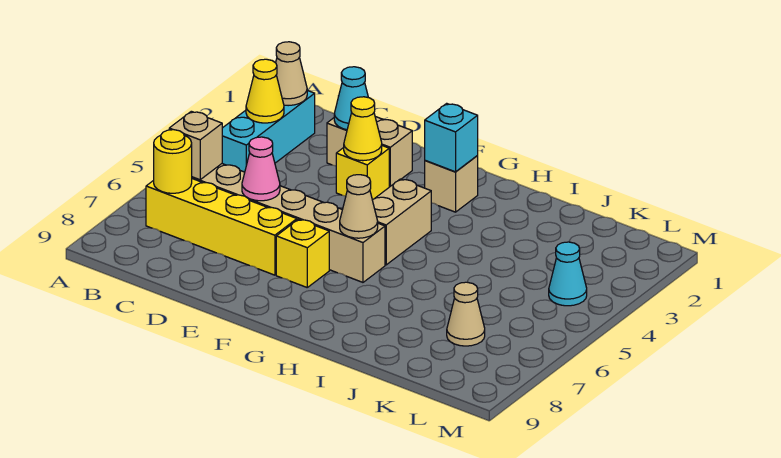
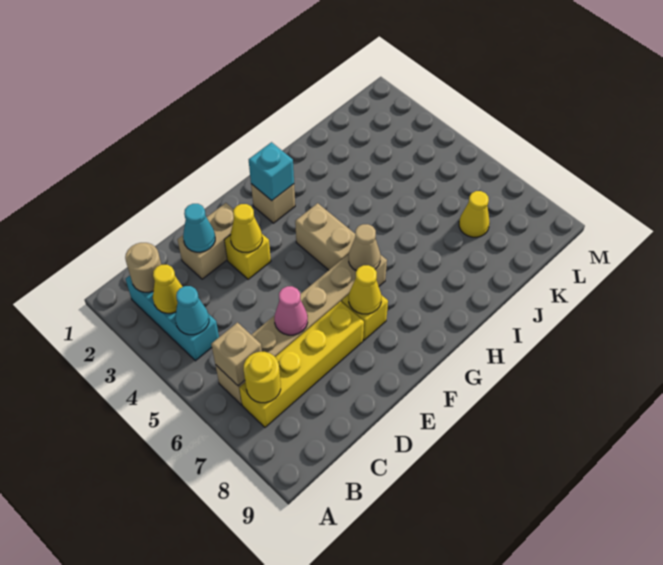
tan 1x1 cone [276,42,307,106] -> tan 1x1 round brick [125,243,161,292]
none -> yellow 1x1 cone [349,265,381,314]
tan 1x1 cone [447,282,485,346] -> yellow 1x1 cone [459,191,490,237]
cyan 1x1 cone [549,242,587,306] -> cyan 1x1 cone moved to [175,286,209,335]

